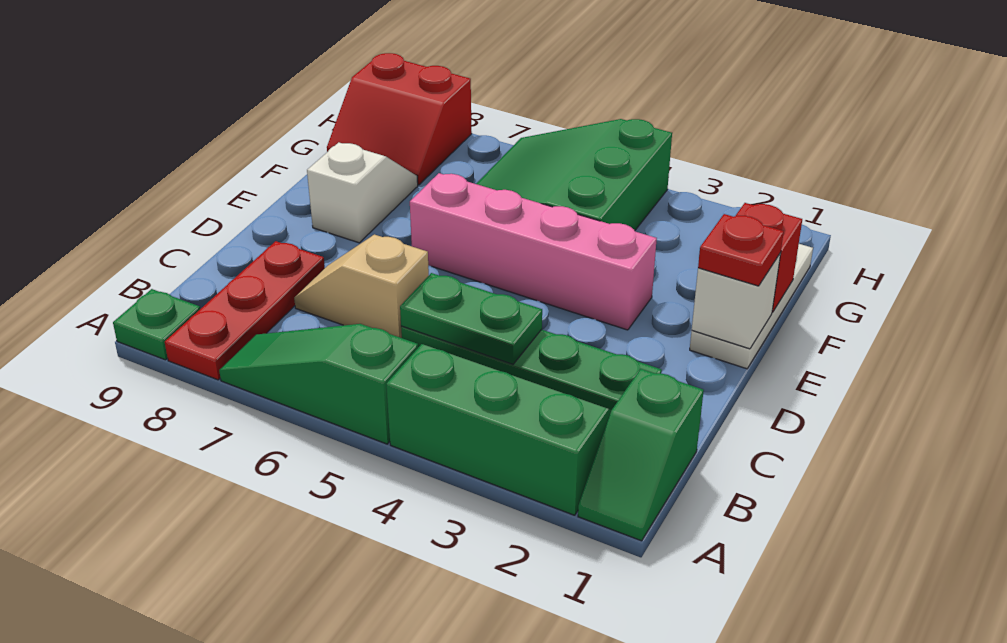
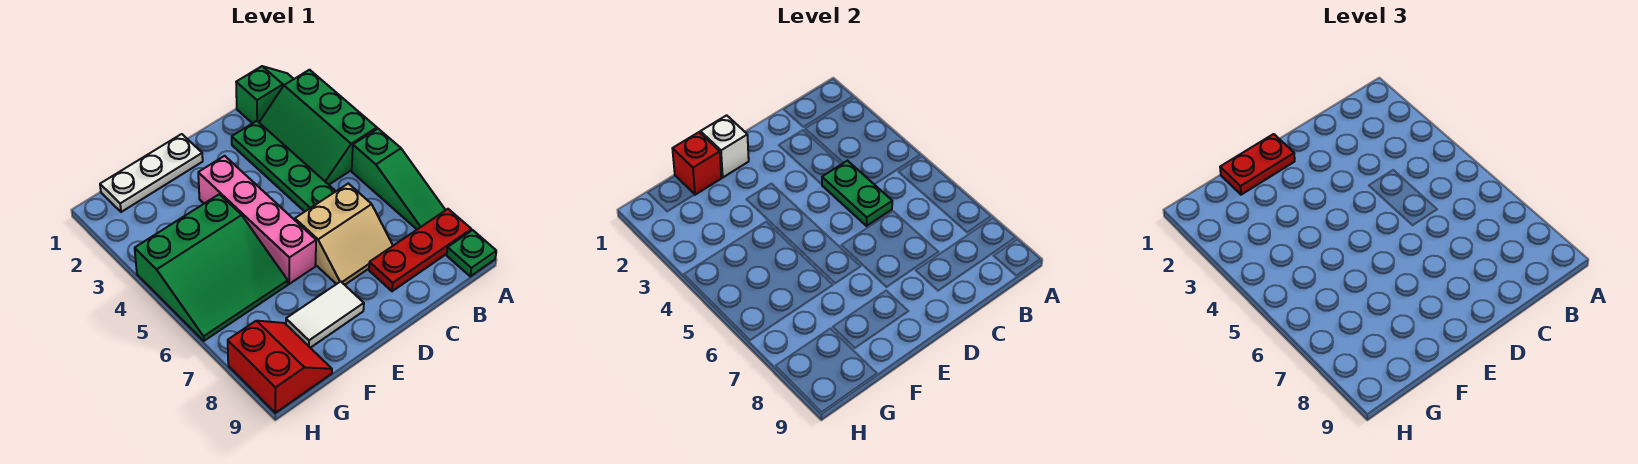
tan 1x2 slope [294,234,429,338] -> tan 2x2 slope [295,183,393,285]
red 1x1 plate [698,214,784,286] -> red 1x2 plate [1220,134,1295,195]
white 1x2 slope [307,142,418,243] -> white 1x2 tile [286,281,364,348]

